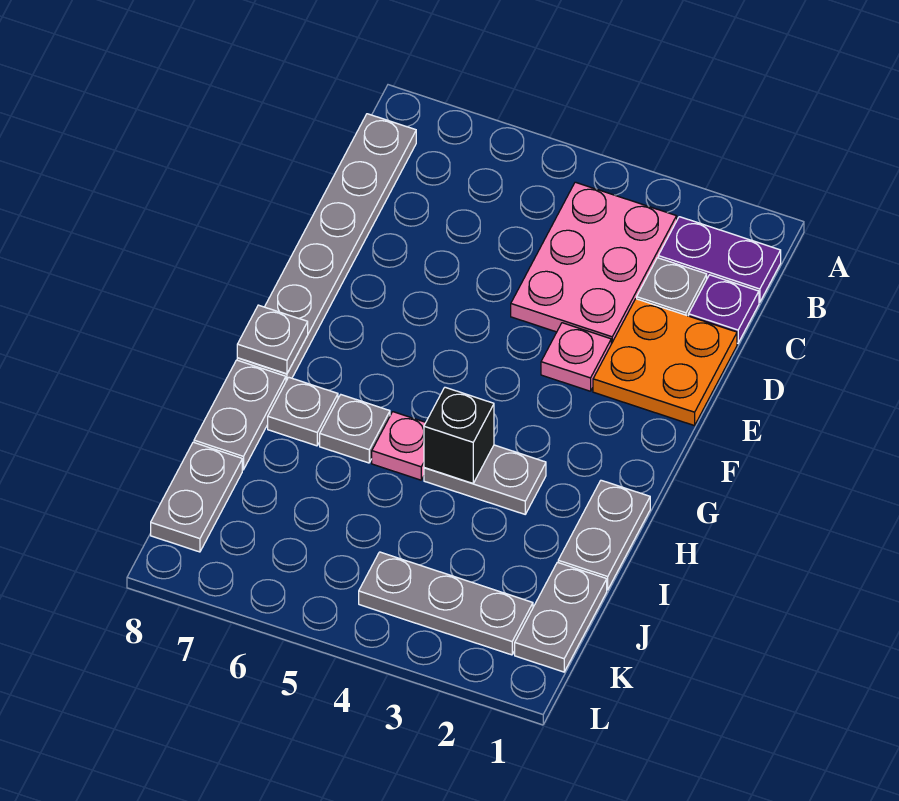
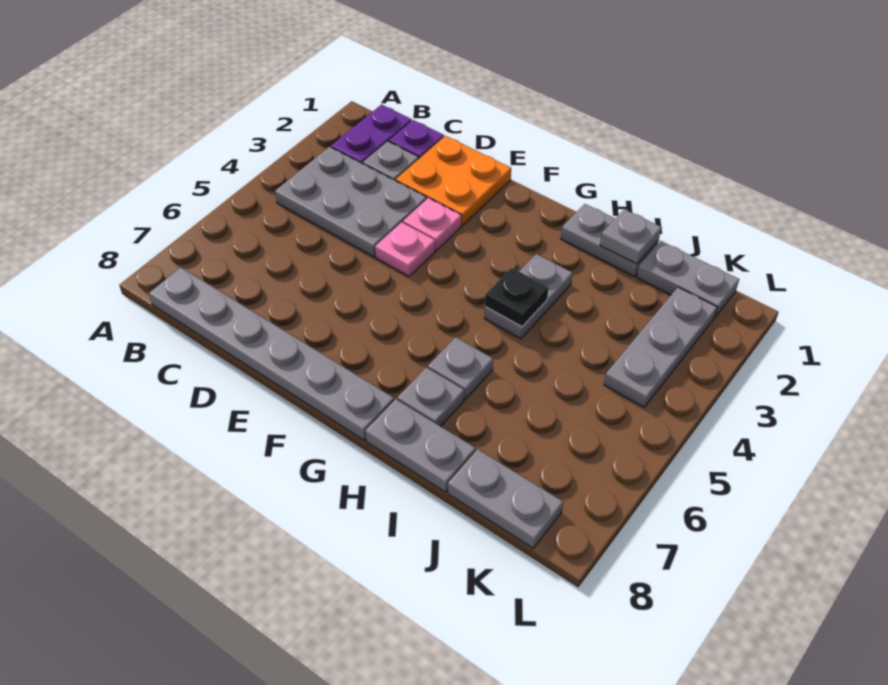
pink 2x3 plate [511,182,677,344] -> grey 2x3 plate [275,147,427,257]
grey 1x1 plate [237,305,308,374] -> grey 1x1 plate moved to [600,209,661,264]
black 1x1 brick [424,387,494,483] -> black 1x1 plate [485,268,548,326]
pink 1x1 plate [372,412,426,480] -> pink 1x1 plate moved to [375,222,435,276]

